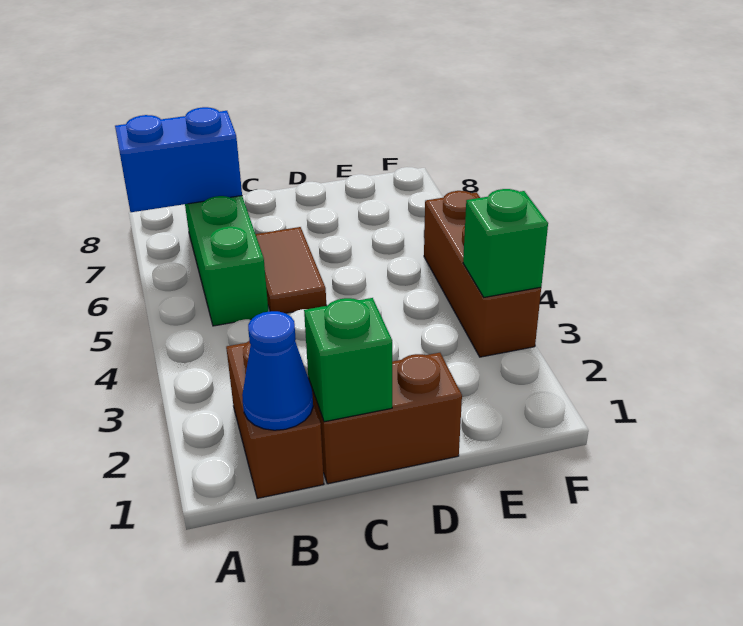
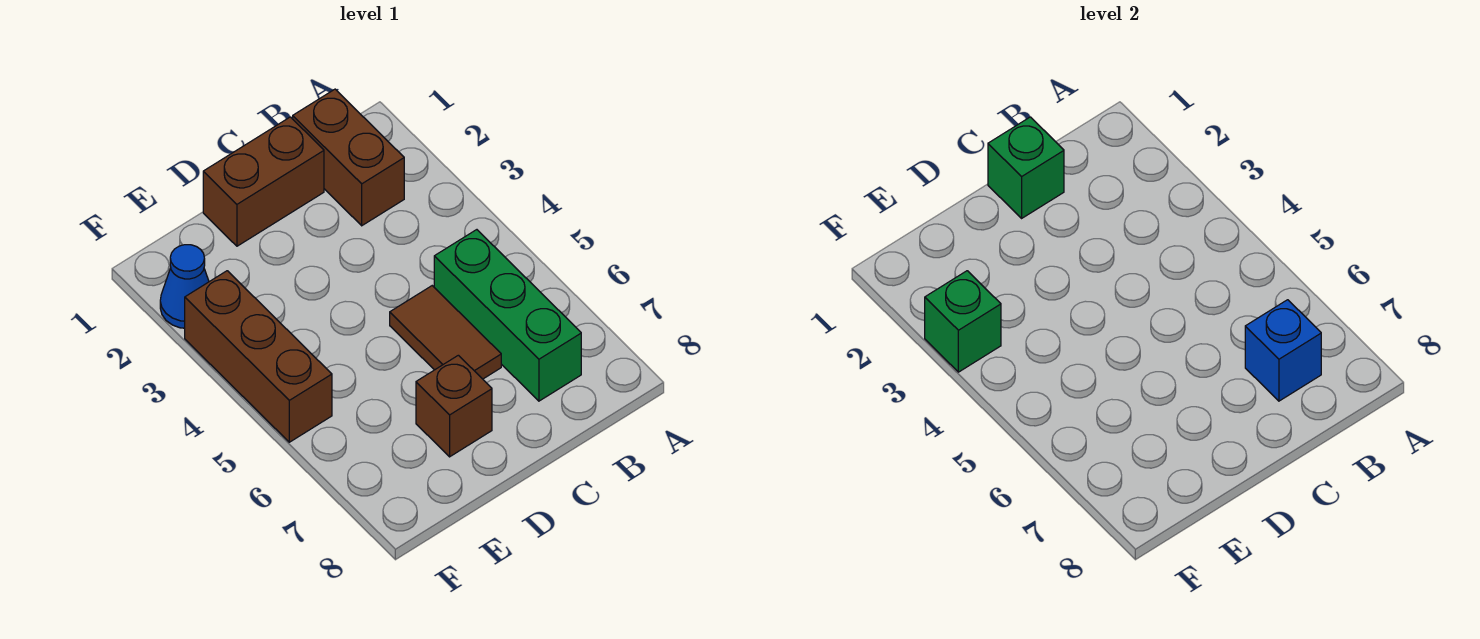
blue 1x2 brick [115,107,242,212] -> blue 1x1 brick [1245,300,1321,401]
blue 1x1 cone [242,311,313,430] -> blue 1x1 cone moved to [160,245,209,328]
none -> brown 1x1 brick [416,355,492,457]

